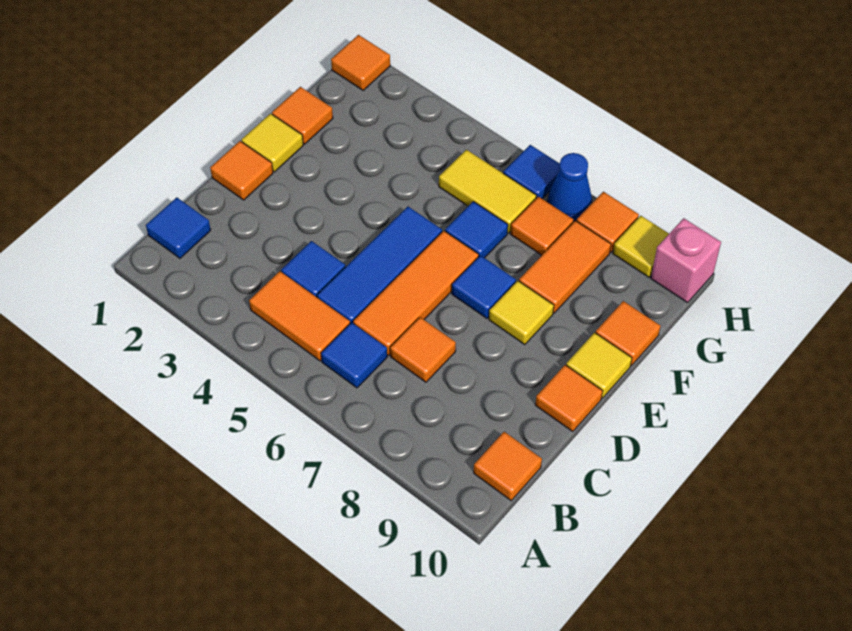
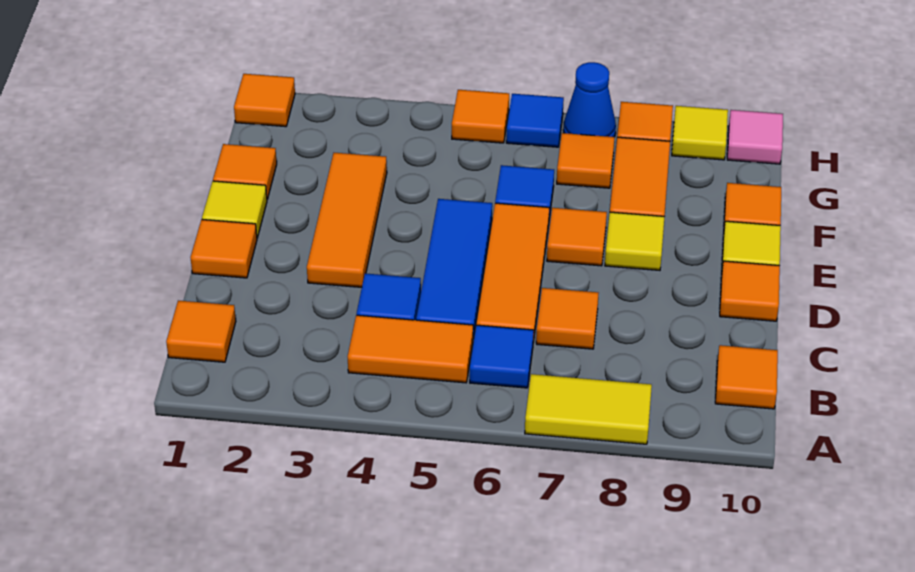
blue 1x1 tile [146,197,211,258] -> orange 1x1 tile [166,301,236,362]
none -> orange 1x3 tile [307,153,387,287]
blue 1x1 tile [452,256,516,318] -> orange 1x1 tile [547,208,607,266]
yellow 1x2 tile [439,150,537,233] -> yellow 1x2 tile moved to [525,374,652,444]
none -> orange 1x1 tile [452,90,509,143]
pink 1x1 brick [651,218,721,303] -> pink 1x1 tile [727,110,783,164]

